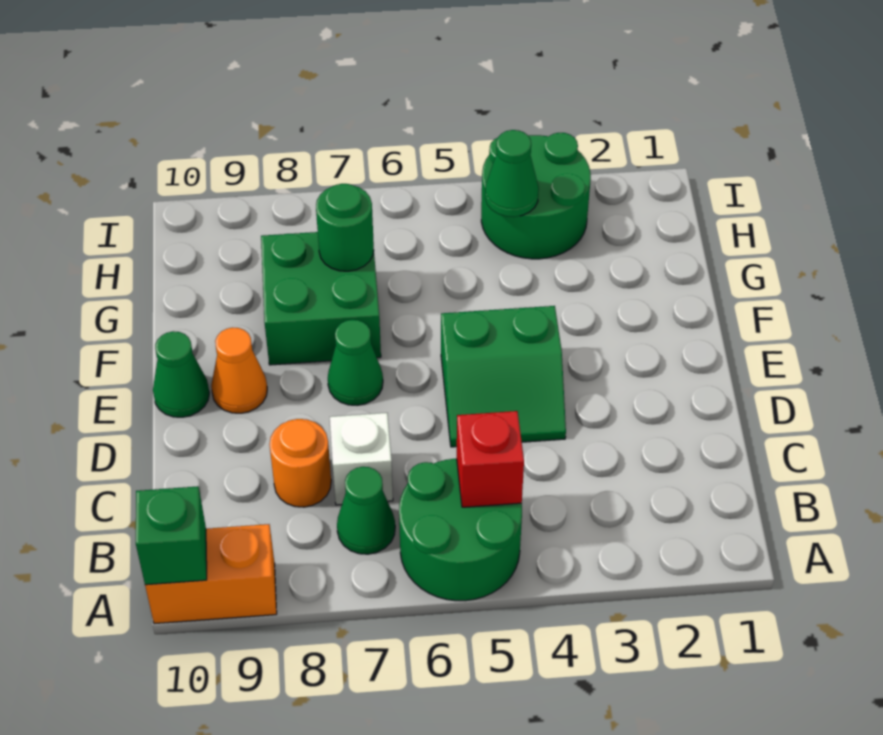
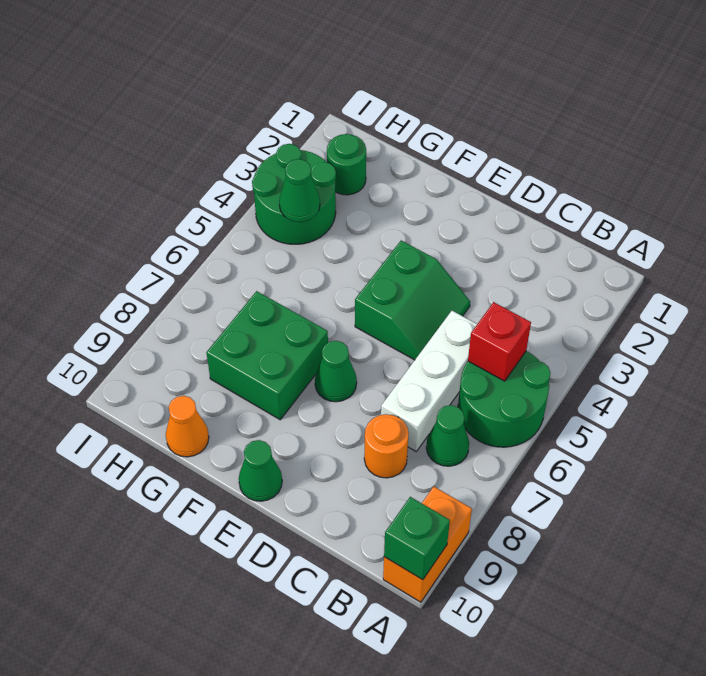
white 1x1 brick [330,413,393,505] -> white 1x3 brick [381,311,477,451]
orange 1x1 cone [211,328,267,413] -> orange 1x1 cone moved to [166,396,209,457]
green 1x1 round brick [316,184,374,271] -> green 1x1 round brick moved to [327,134,366,195]

